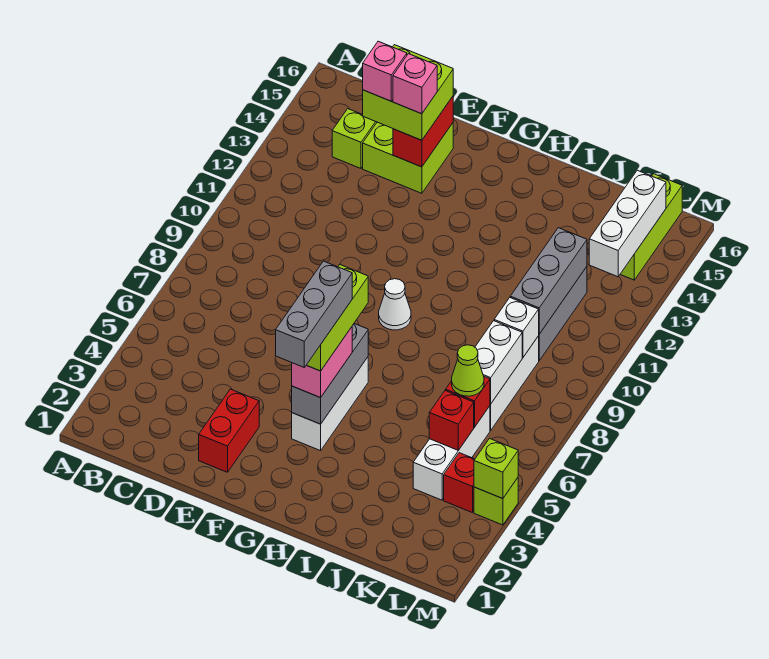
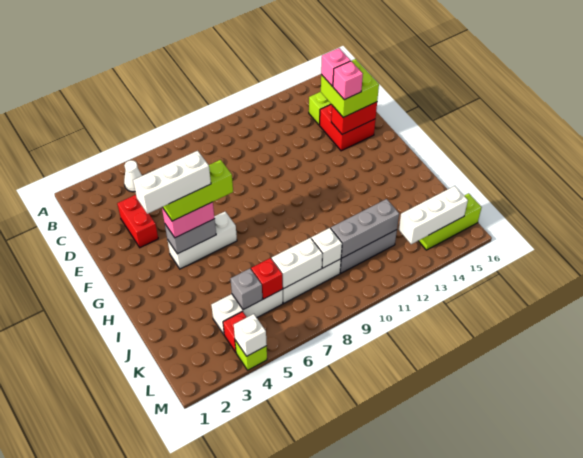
lime 2x2 brick [363,122,453,193] -> red 2x2 brick [320,105,375,151]
red 1x2 brick [199,389,259,472] -> red 1x2 brick turned to [117,195,158,248]
grey 1x3 brick [276,261,352,367] -> white 1x3 brick [133,151,211,214]
grey 1x3 brick [292,324,368,424] -> grey 1x2 brick [165,219,216,254]
white 1x1 cone [379,279,411,330] -> white 1x1 cone moved to [124,160,142,192]
red 1x1 brick [429,390,474,450] -> grey 1x1 brick [231,269,262,310]
lime 1x1 cone [452,345,484,396] -> none
lime 1x1 brick [474,439,518,499] -> white 1x1 brick [234,314,267,356]

